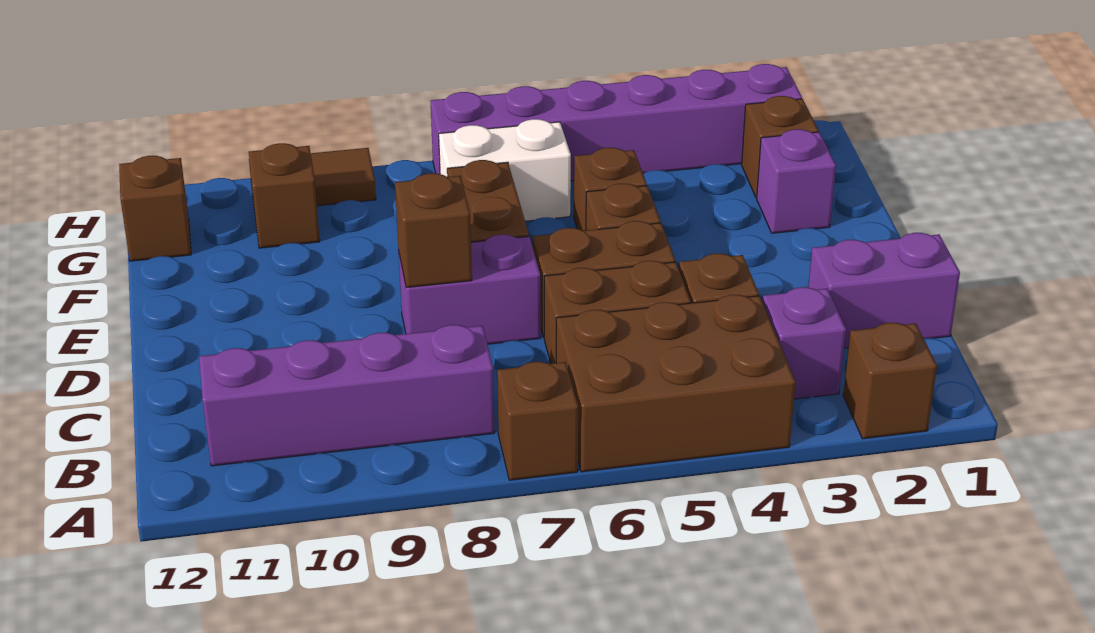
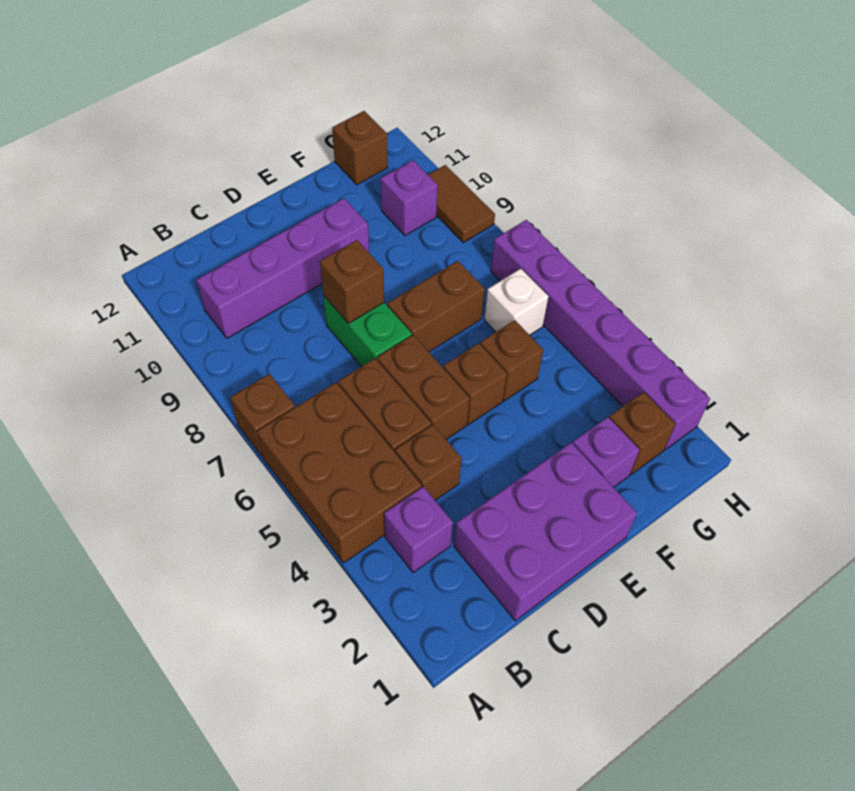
brown 1x1 brick [843,323,937,439] -> none
purple 1x4 brick [199,325,495,466] -> purple 1x4 brick turned to [197,198,369,338]
purple 1x2 brick [808,233,960,348] -> purple 2x3 brick [454,443,637,621]
purple 1x2 brick [398,235,541,344] -> green 1x2 brick [323,295,412,367]
white 1x2 brick [439,119,571,221] -> white 1x1 brick [484,269,549,335]
brown 1x1 brick [249,143,320,248] -> purple 1x1 brick [381,160,438,235]

